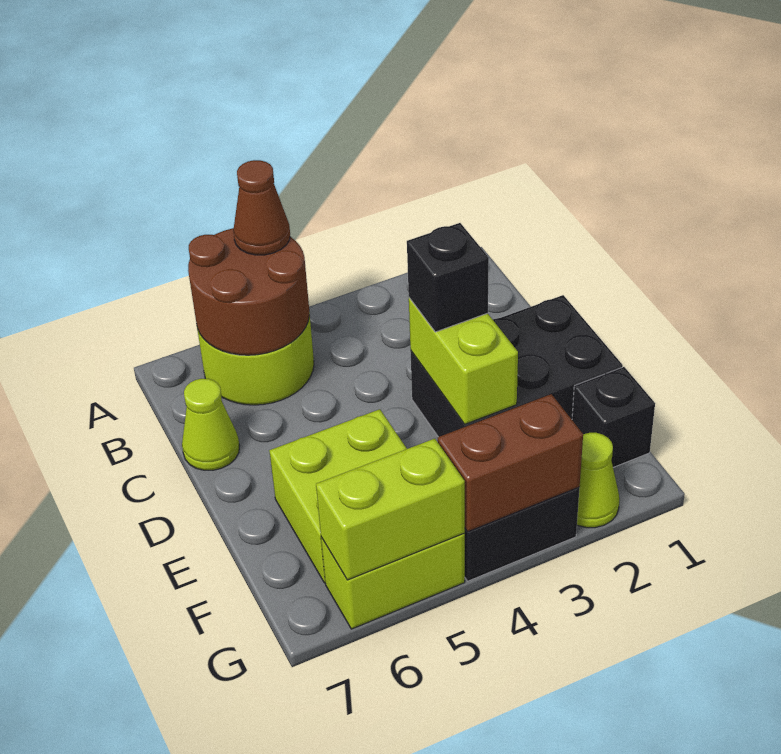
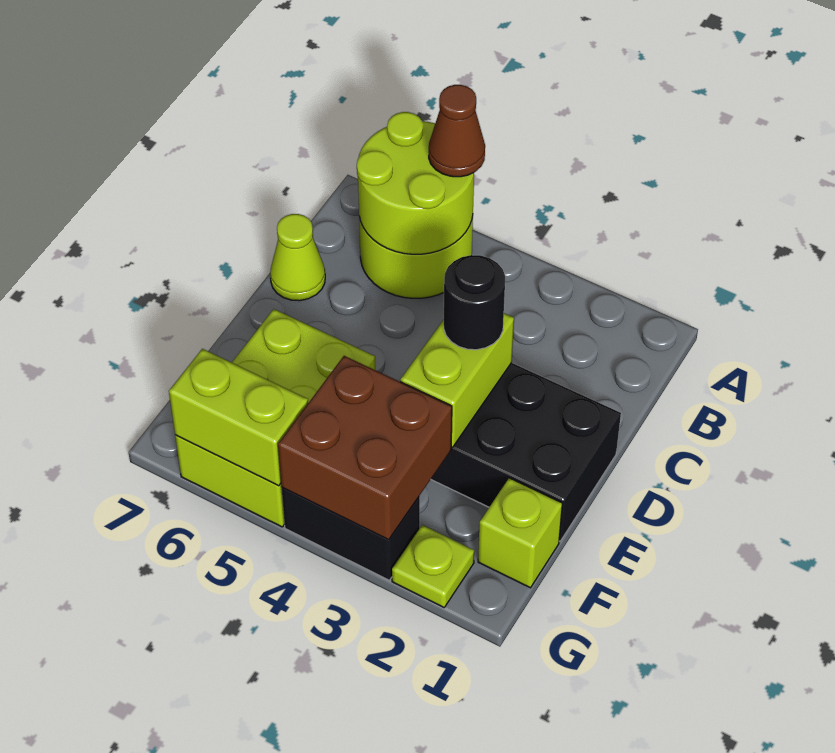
brown 2x2 round brick [188,228,309,355] -> lime 2x2 round brick [357,112,474,254]
black 1x1 brick [407,223,489,332] -> black 1x1 round brick [444,255,505,350]
black 1x1 brick [572,367,655,467] -> lime 1x1 brick [478,478,562,588]
lime 1x1 cone [577,433,619,528] -> lime 1x1 plate [392,525,474,607]
brown 1x2 brick [438,394,583,532] -> brown 2x2 brick [278,356,452,540]

